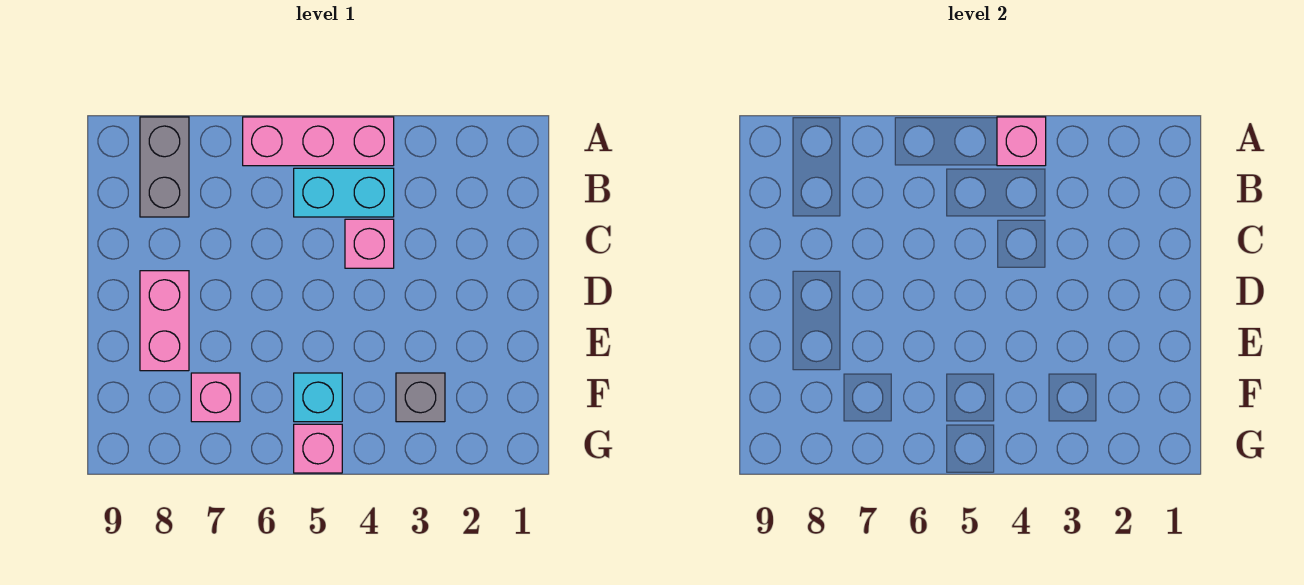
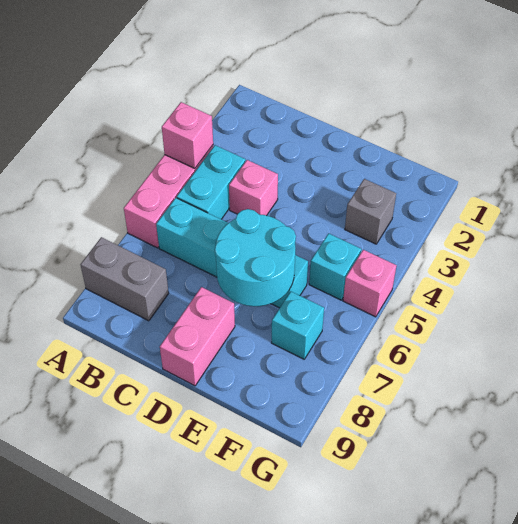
none -> cyan 1x4 brick [156,198,308,308]
none -> cyan 2x2 round brick [215,209,296,306]
pink 1x2 brick [140,271,189,371] -> pink 1x2 brick turned to [160,287,235,386]
pink 1x1 brick [191,373,240,422] -> cyan 1x1 brick [271,292,324,359]

